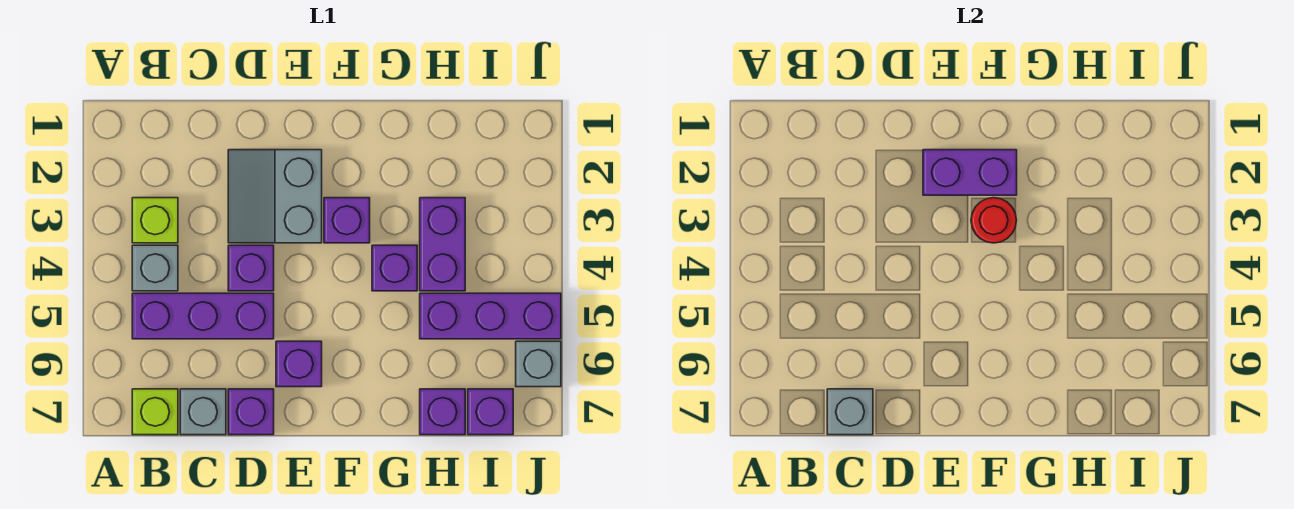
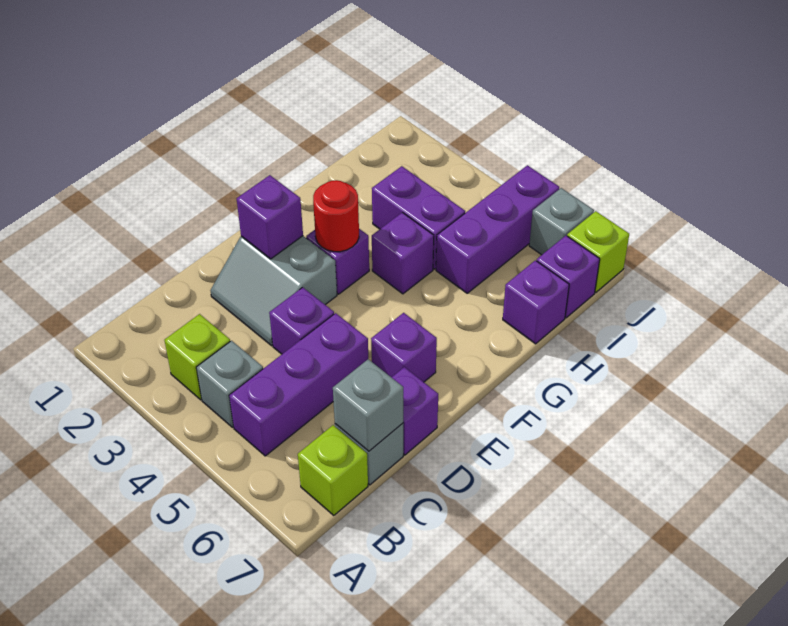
purple 1x2 brick [923,150,1017,195] -> purple 1x1 brick [237,175,303,259]
none -> lime 1x1 brick [567,211,629,293]

